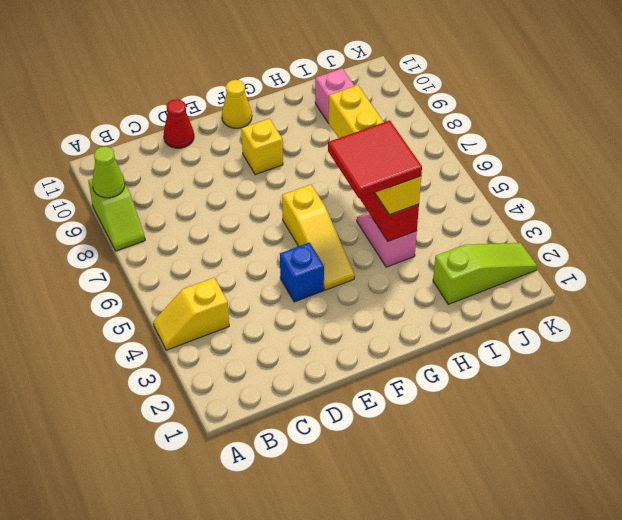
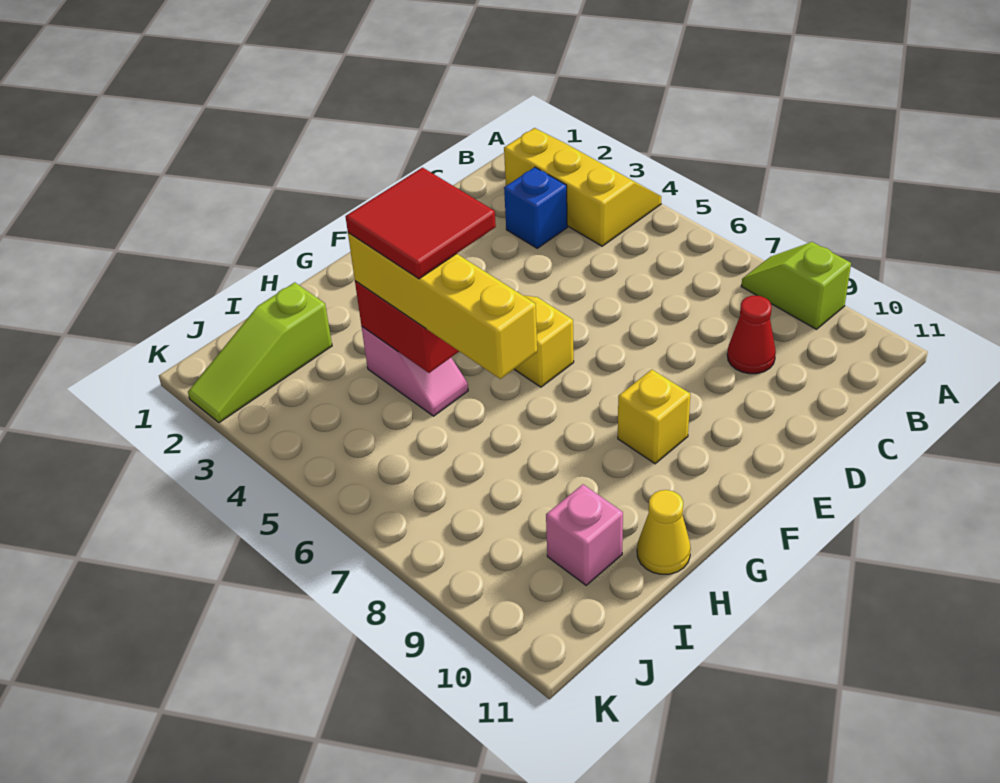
yellow 1x2 slope [153,278,229,350] -> yellow 2x3 slope [504,128,661,246]
lime 1x1 cone [92,146,125,198] -> none
red 1x1 cone [164,99,194,148] -> red 1x1 cone moved to [727,295,776,374]
blue 1x1 brick [280,243,324,302] -> blue 1x1 brick moved to [504,167,567,248]
yellow 1x1 cone [222,80,252,128] -> yellow 1x1 cone moved to [637,490,691,574]

